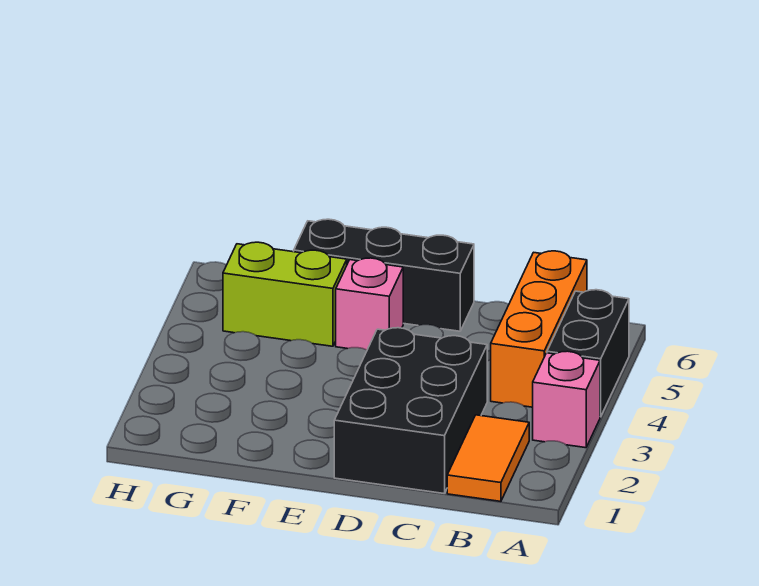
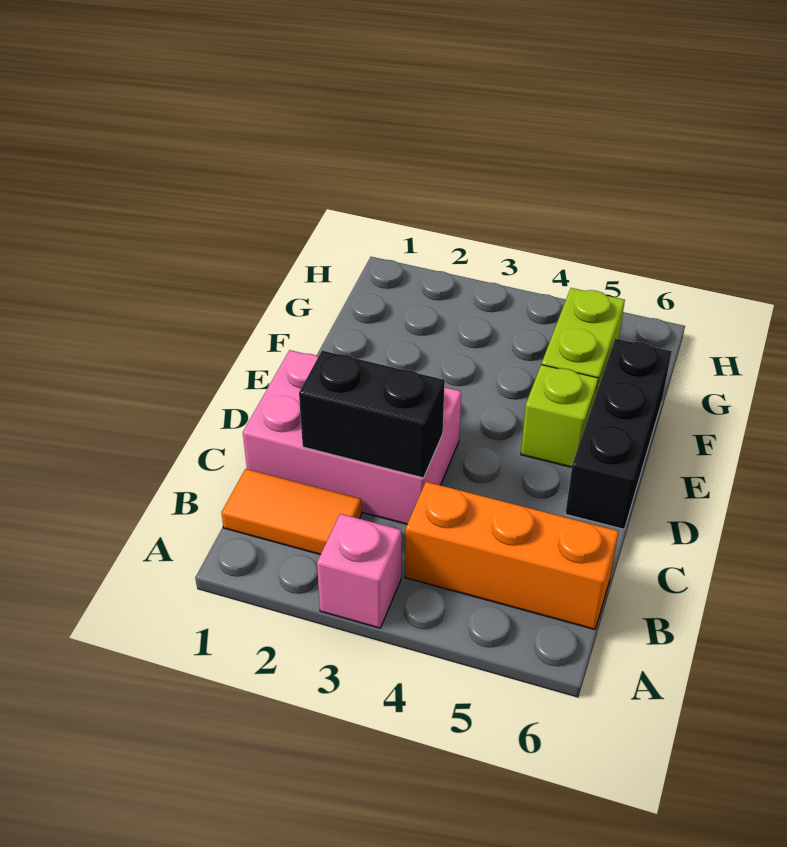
black 1x2 brick [547,290,629,417] -> black 1x2 brick moved to [299,351,445,478]
black 2x3 brick [334,328,487,493] -> pink 2x3 brick [243,350,461,524]
pink 1x1 brick [336,258,403,350] -> lime 1x1 brick [521,365,598,467]

